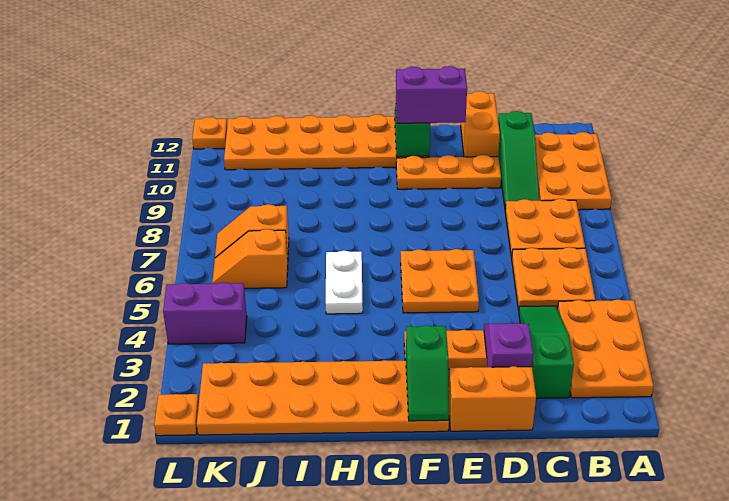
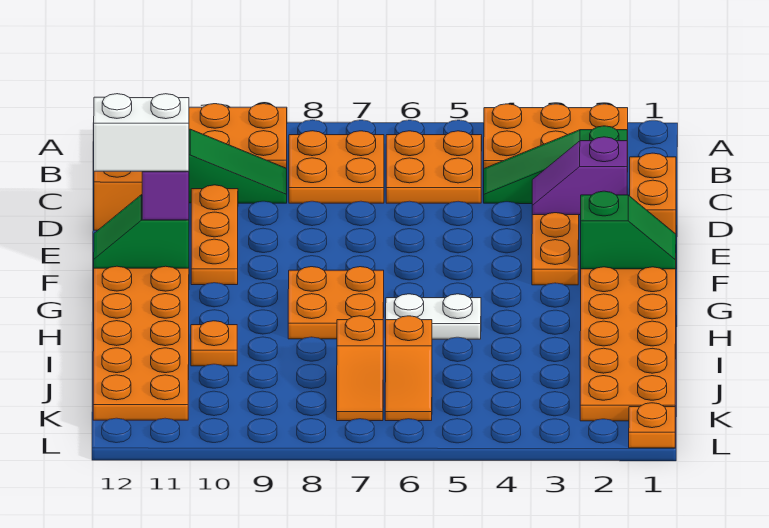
orange 2x2 plate [401,249,479,313] -> orange 2x2 plate moved to [288,267,384,339]
none -> white 1x2 brick [94,94,189,171]
purple 1x2 brick [163,282,247,344] -> none
orange 1x1 plate [192,117,227,149] -> orange 1x1 plate moved to [191,321,237,366]

